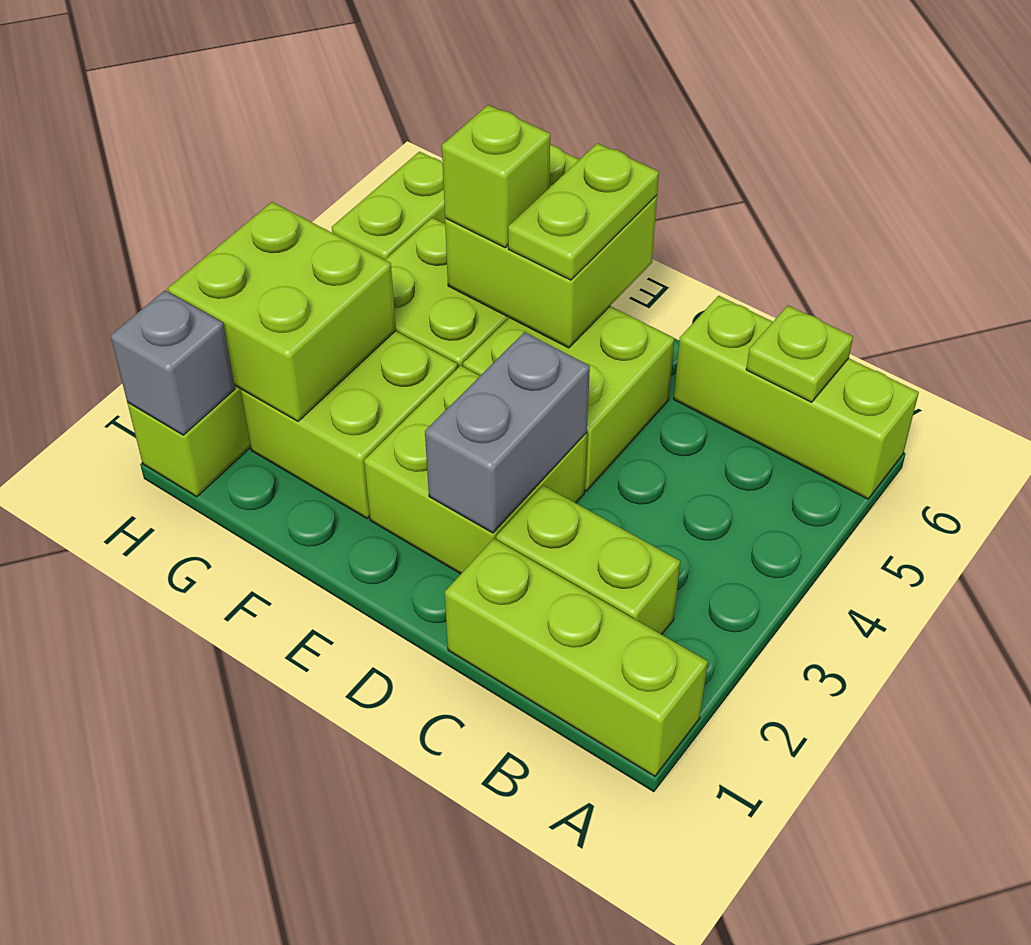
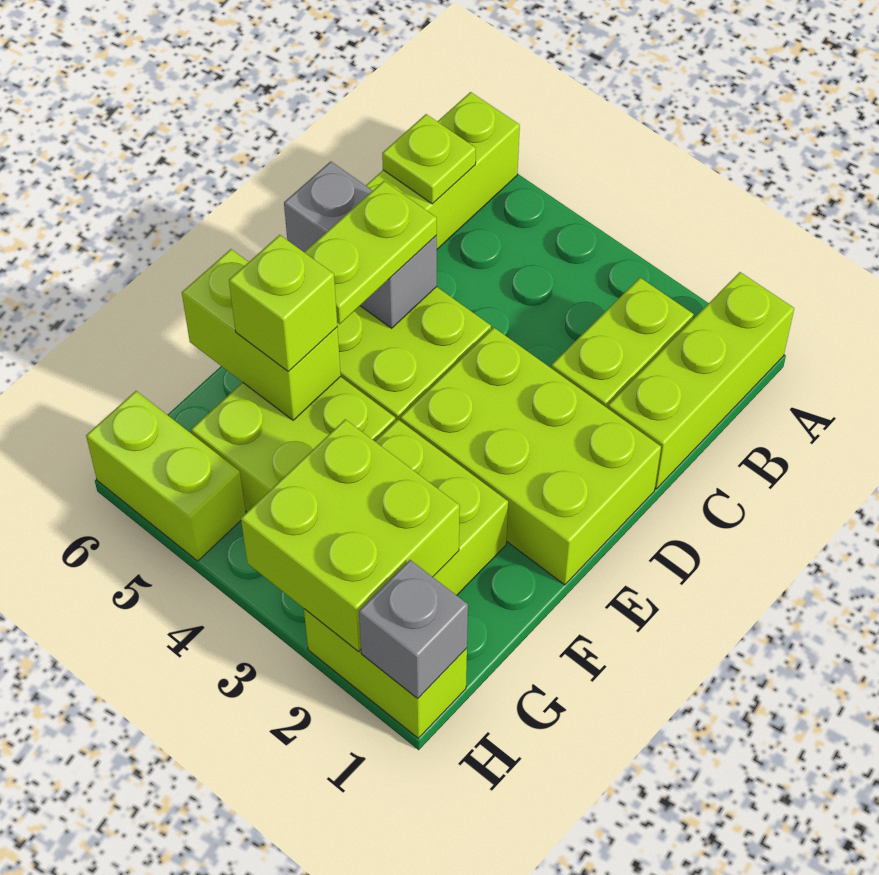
lime 2x2 brick [364,365,587,574] -> lime 2x3 brick [400,328,661,585]
grey 1x2 brick [425,332,590,533] -> grey 1x2 brick moved to [284,161,437,328]
lime 2x2 brick [445,145,657,348] -> lime 1x2 brick [182,249,341,420]
lime 1x2 plate [508,143,659,280] -> lime 1x2 plate turned to [304,181,437,324]

